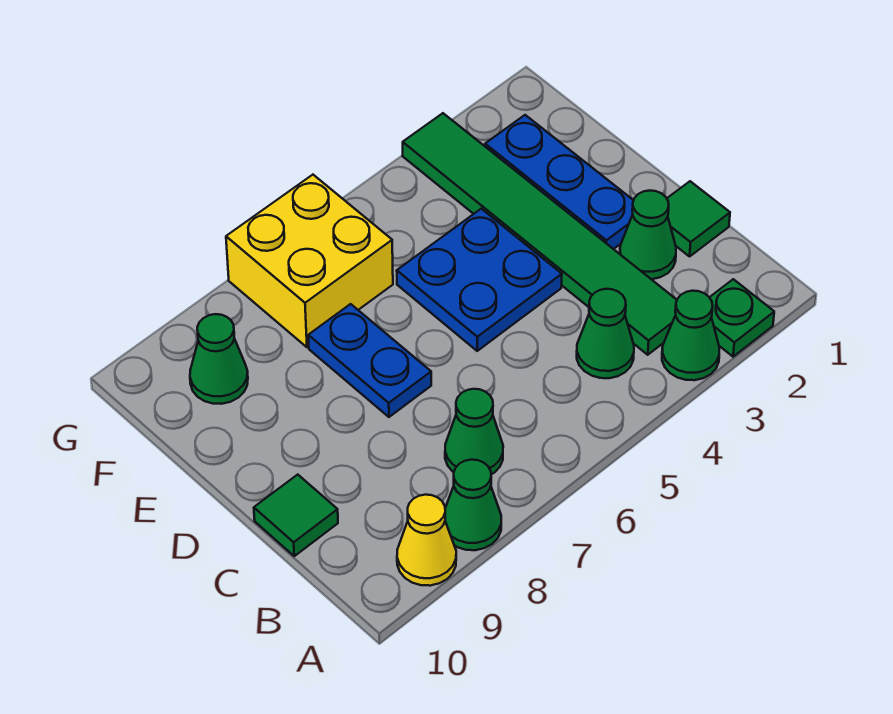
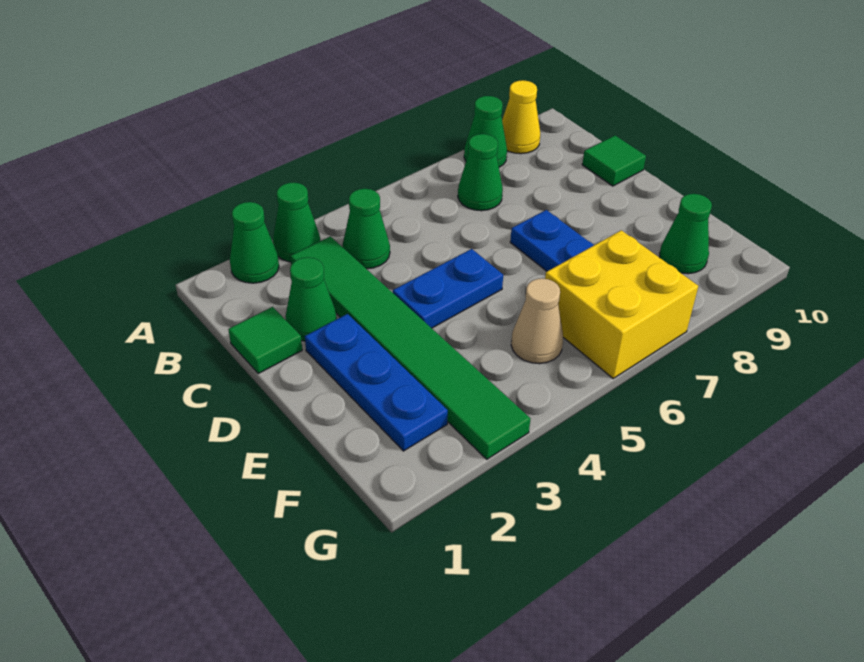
green 1x1 plate [709,279,774,357] -> green 1x1 cone [230,202,279,283]
blue 2x2 plate [397,209,562,351] -> blue 1x2 plate [393,249,503,328]
none -> tan 1x1 cone [511,278,563,364]

